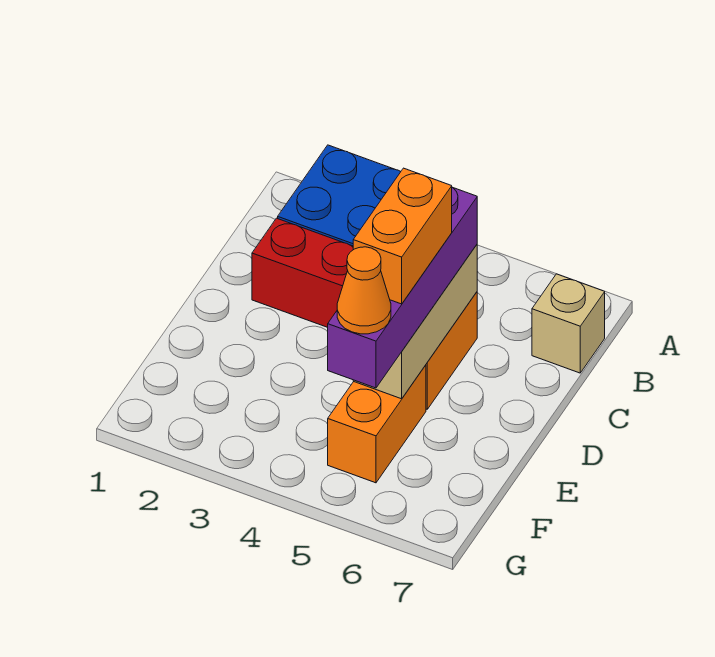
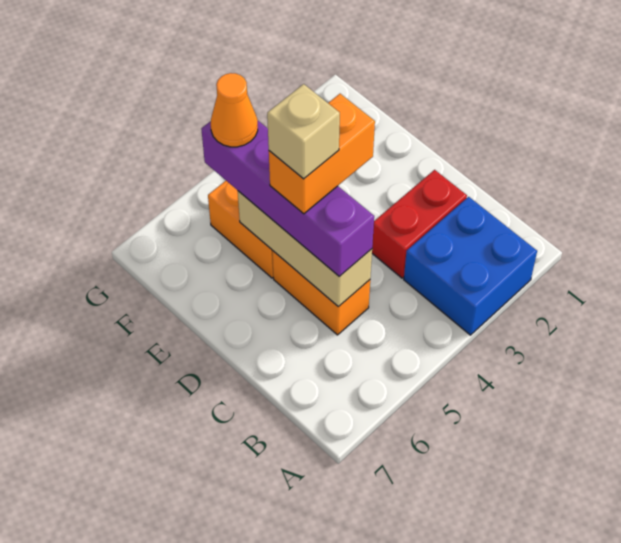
tan 1x1 brick [532,274,605,373] -> tan 1x1 brick moved to [267,84,340,179]
orange 1x2 brick [353,168,452,304] -> orange 1x2 brick turned to [269,94,375,214]

